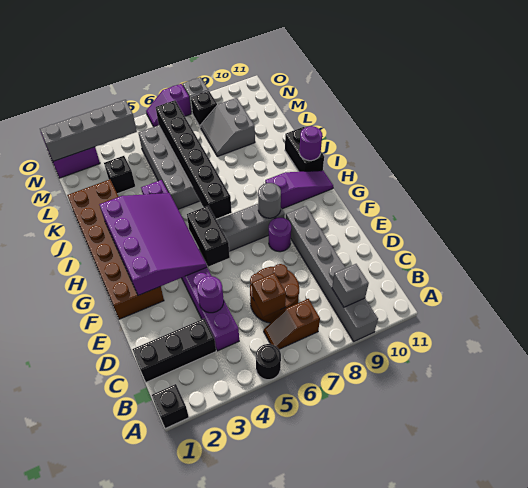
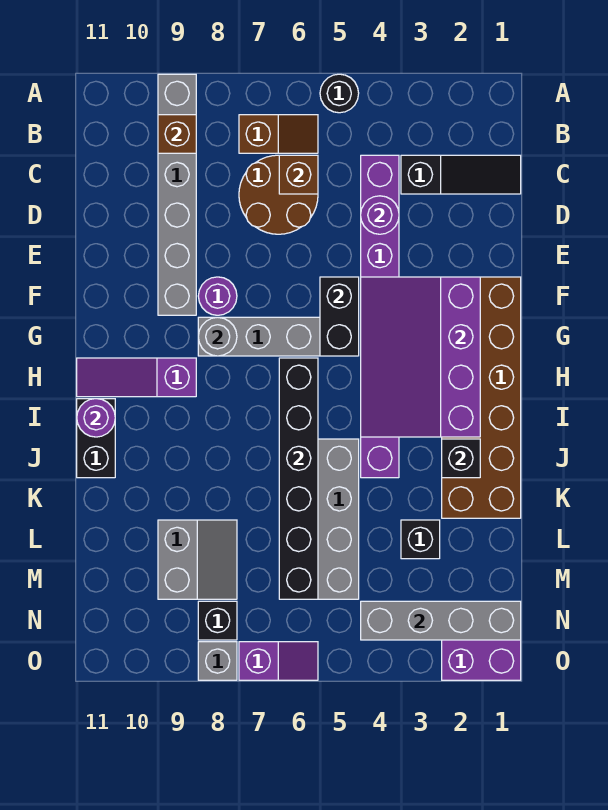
black 1x1 brick [152,384,189,429] -> black 1x1 brick moved to [442,439,480,478]
grey 1x1 brick [332,264,369,307] -> brown 1x1 brick [158,115,196,153]
black 1x3 brick [132,319,216,382] -> black 1x3 slope [401,155,521,194]

